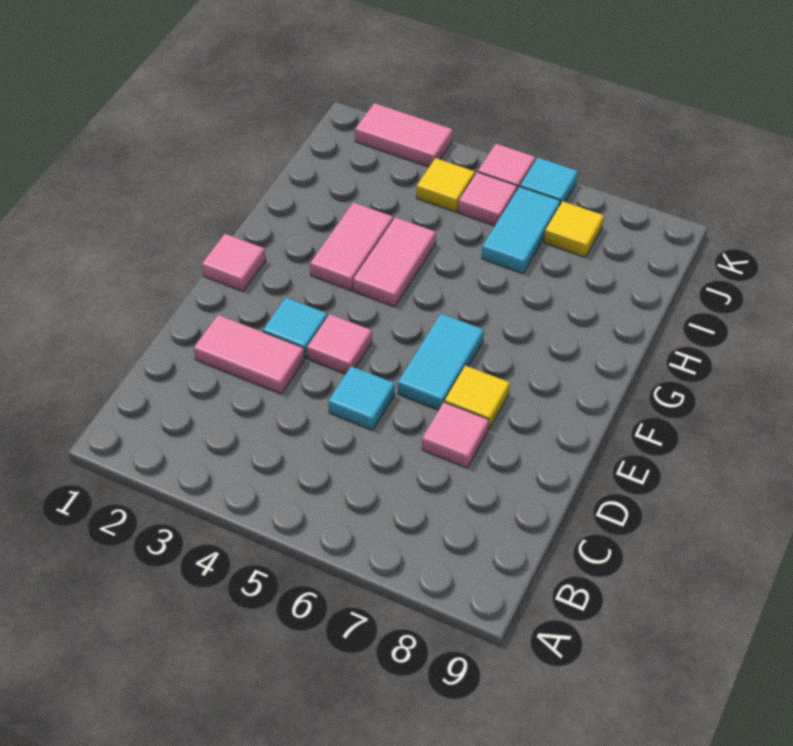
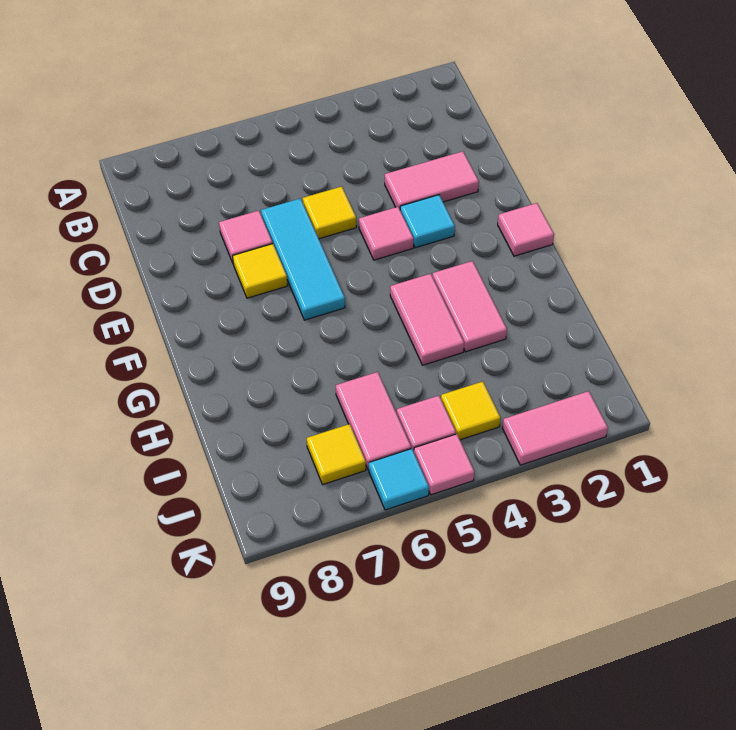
cyan 1x1 tile [328,366,395,430] -> yellow 1x1 tile [303,187,356,239]
cyan 1x2 tile [398,314,484,410] -> cyan 1x3 tile [261,199,345,320]
cyan 1x2 tile [482,187,560,273] -> pink 1x2 tile [336,372,411,470]

